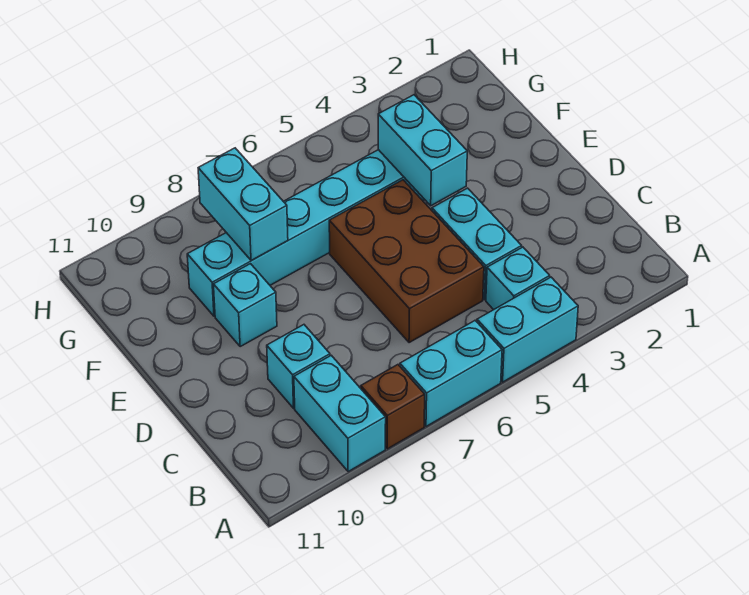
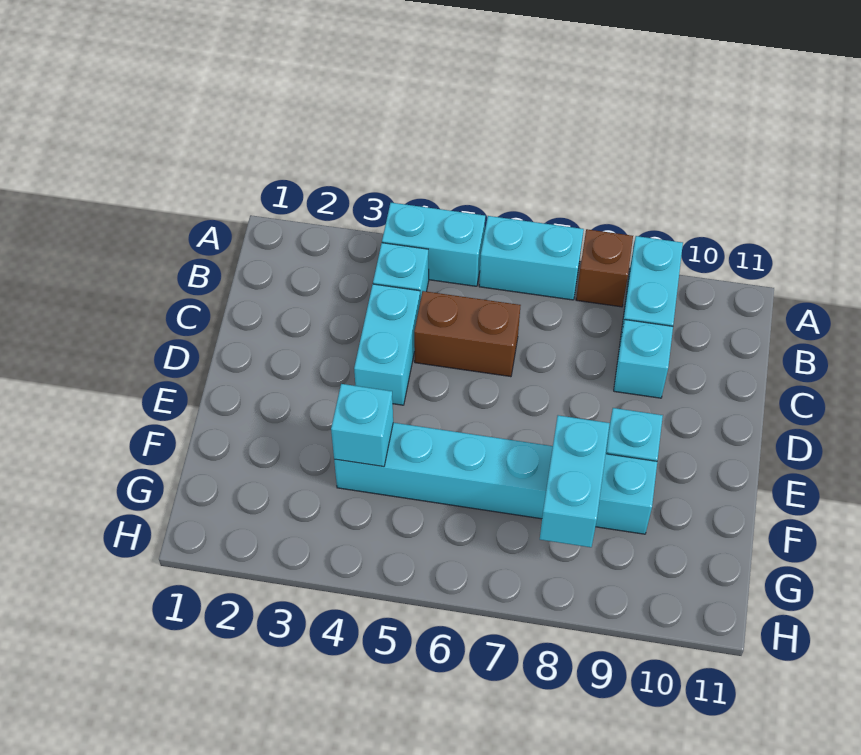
brown 2x3 brick [329,180,484,343] -> brown 1x2 brick [414,291,521,377]
cyan 1x2 brick [378,95,467,206] -> cyan 1x1 brick [331,384,393,467]

